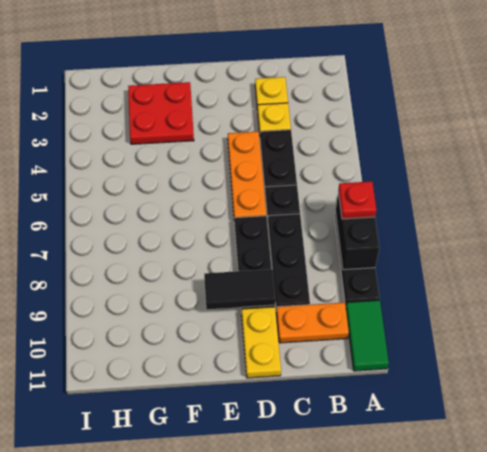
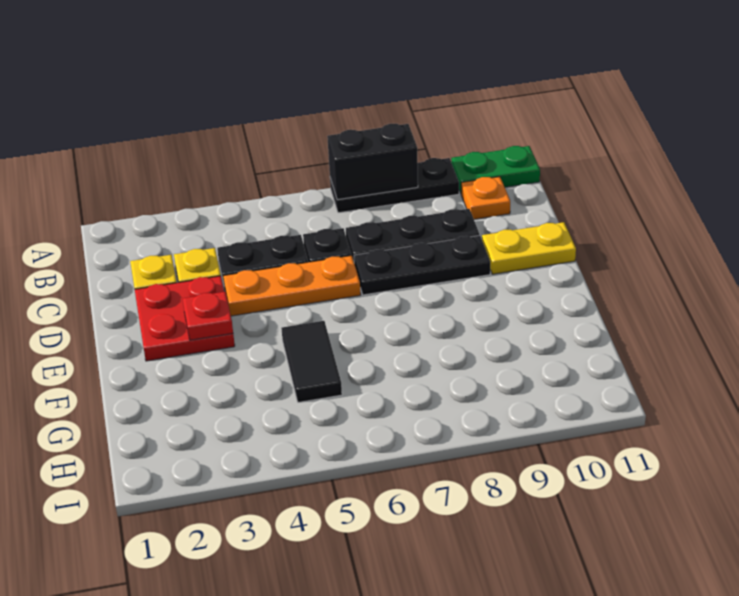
red 1x1 plate [338,181,376,219] -> red 1x1 plate moved to [183,292,233,340]
green 1x2 tile [346,300,389,371] -> green 1x2 plate [451,146,540,193]
orange 1x2 plate [276,303,349,343] -> orange 1x1 plate [461,177,510,219]
black 1x2 tile [204,269,275,309] -> black 1x2 tile moved to [281,321,342,402]
red 2x2 plate [128,82,194,144] -> red 2x2 plate moved to [135,276,235,361]

